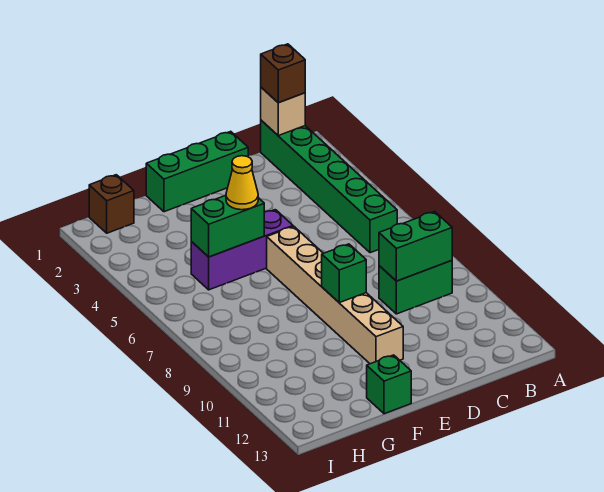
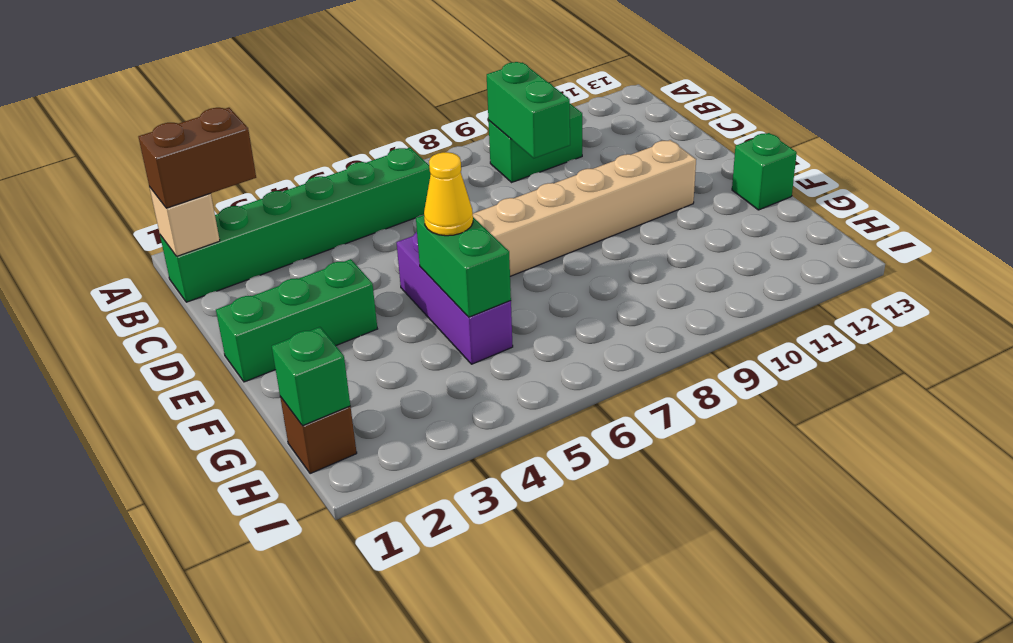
brown 1x1 brick [261,44,305,103] -> brown 1x2 brick [138,108,256,208]
green 1x2 brick [379,261,452,314] -> green 1x2 brick turned to [489,104,582,182]
green 1x3 brick [146,131,248,212] -> green 1x3 brick turned to [216,259,377,382]
green 1x1 brick [322,244,366,303] -> green 1x1 brick moved to [272,327,350,426]

